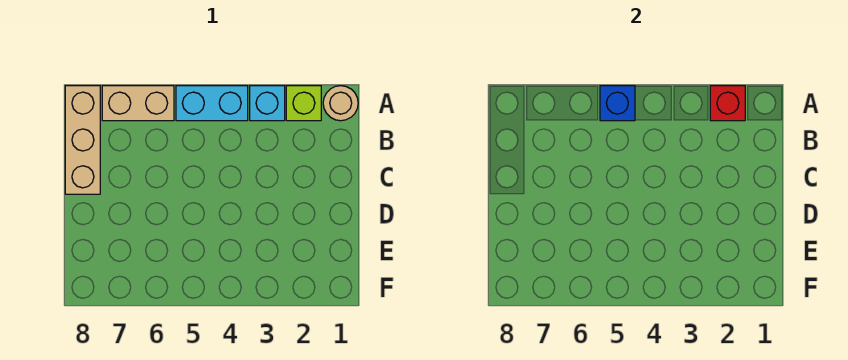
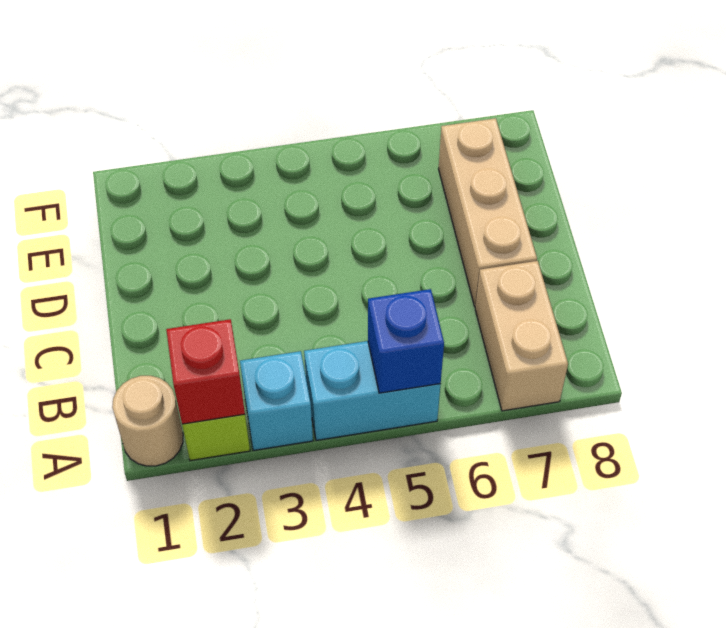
tan 1x2 brick [102,86,174,121] -> tan 1x2 brick turned to [475,261,568,411]
tan 1x3 brick [65,86,100,194] -> tan 1x3 brick moved to [439,118,537,307]

